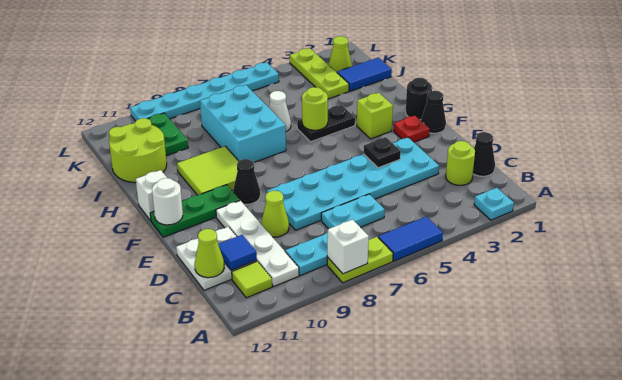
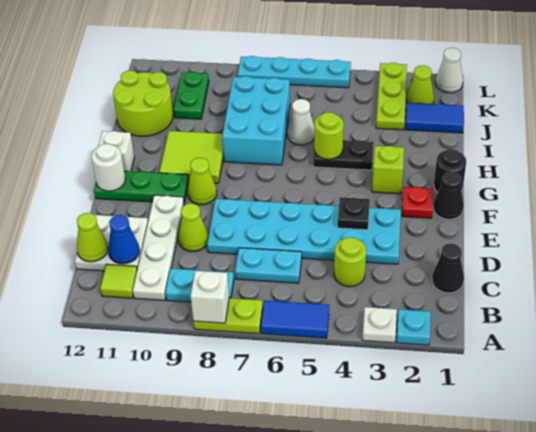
none -> white 1x1 plate [363,307,397,343]
lime 1x1 round brick [446,141,475,185] -> lime 1x1 round brick moved to [334,237,366,287]
blue 1x1 tile [218,235,257,270] -> blue 1x1 cone [108,215,140,264]
black 1x1 cone [233,159,260,204] -> lime 1x1 cone [187,158,217,205]
none -> white 1x1 cone [436,48,463,93]
cyan 1x6 plate [130,62,279,121] -> cyan 1x4 plate [238,56,351,88]

